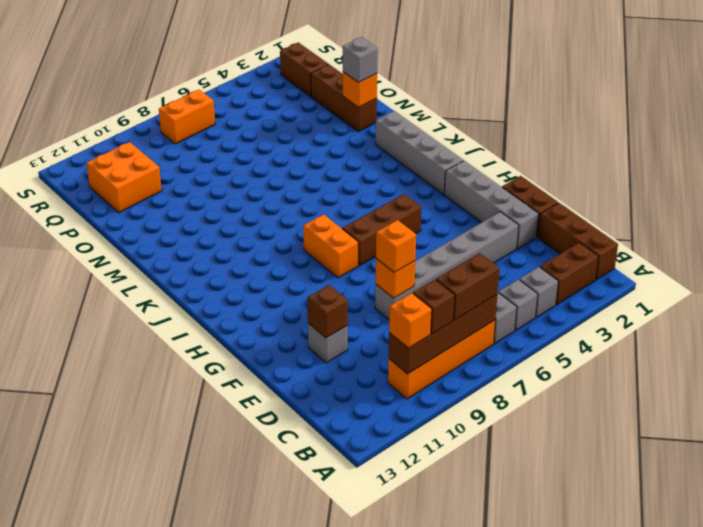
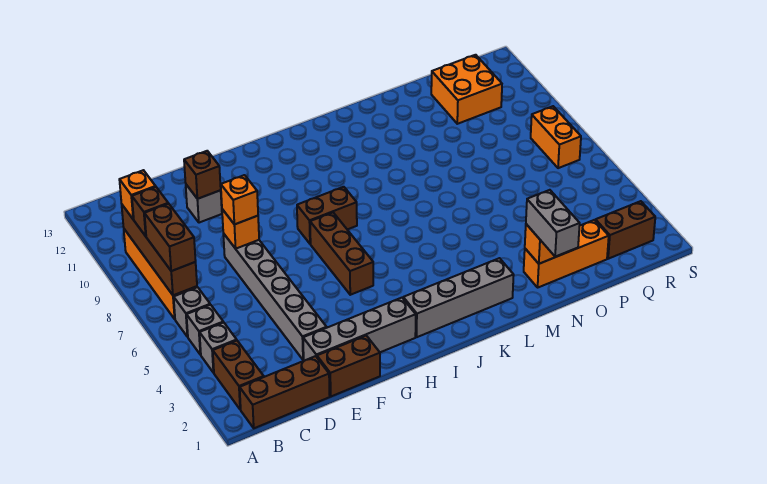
orange 1x2 brick [303,214,358,278] -> brown 1x2 brick [297,187,357,244]
brown 1x3 brick [311,65,377,132] -> orange 1x3 brick [524,220,609,287]
grey 1x1 brick [343,37,378,83] -> grey 1x2 brick [526,190,580,257]

